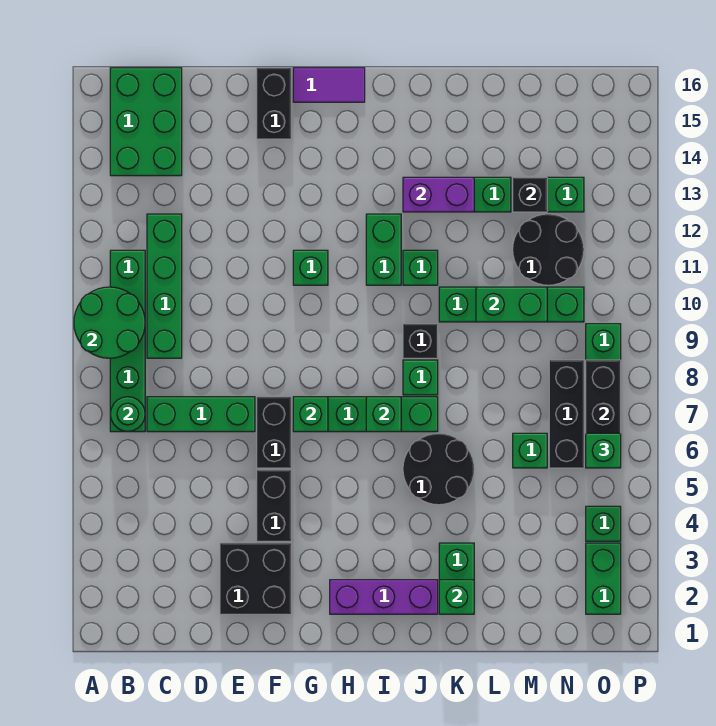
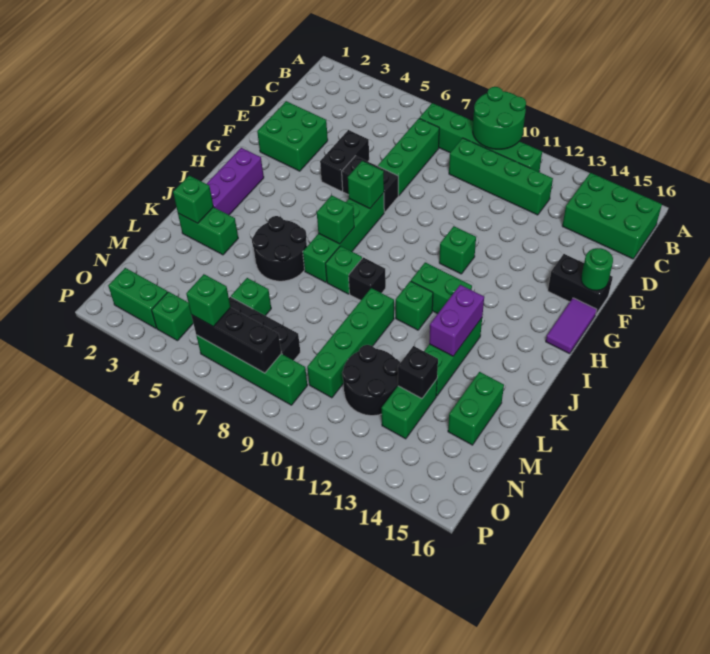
green 1x1 round brick [110,397,145,432] -> green 1x1 round brick moved to [581,248,613,291]
black 2x2 brick [220,543,291,614] -> green 2x2 brick [257,101,328,171]
black 1x2 brick [257,470,291,541] -> black 1x2 brick turned to [320,130,369,191]
green 1x2 brick [476,287,547,322] -> green 1x2 brick moved to [448,372,504,445]

